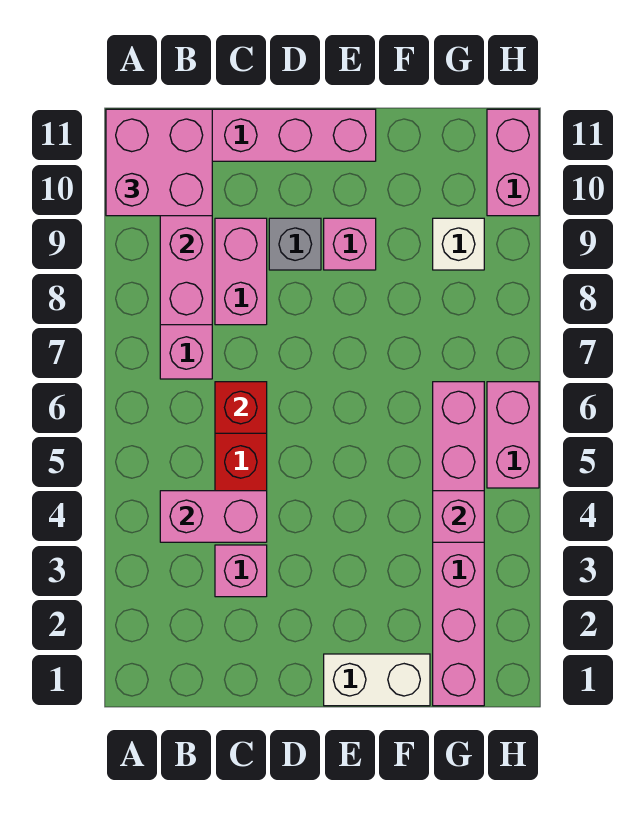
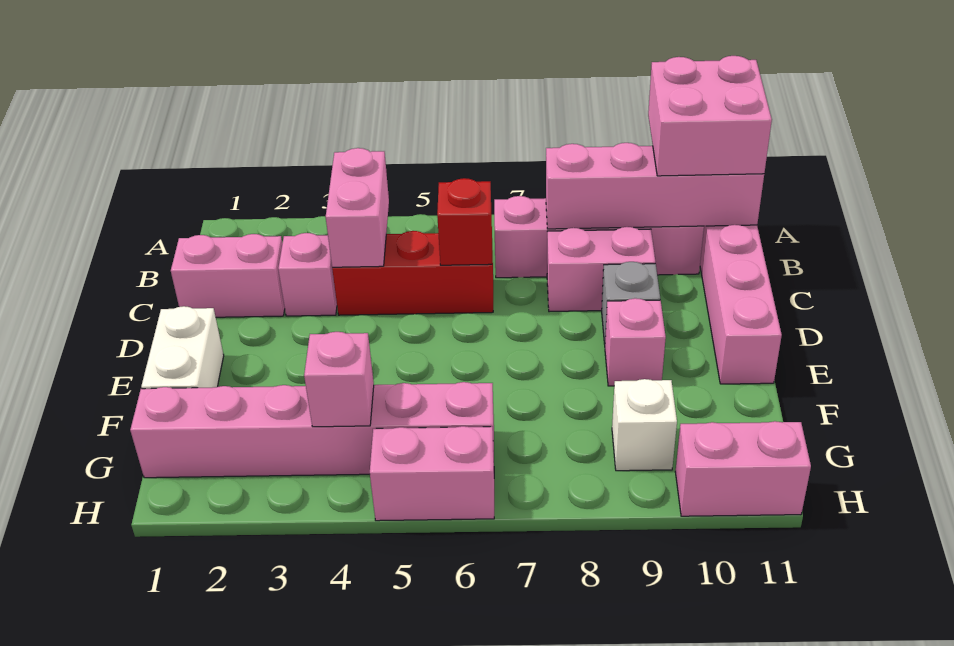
none -> pink 1x2 brick [171,234,285,317]

